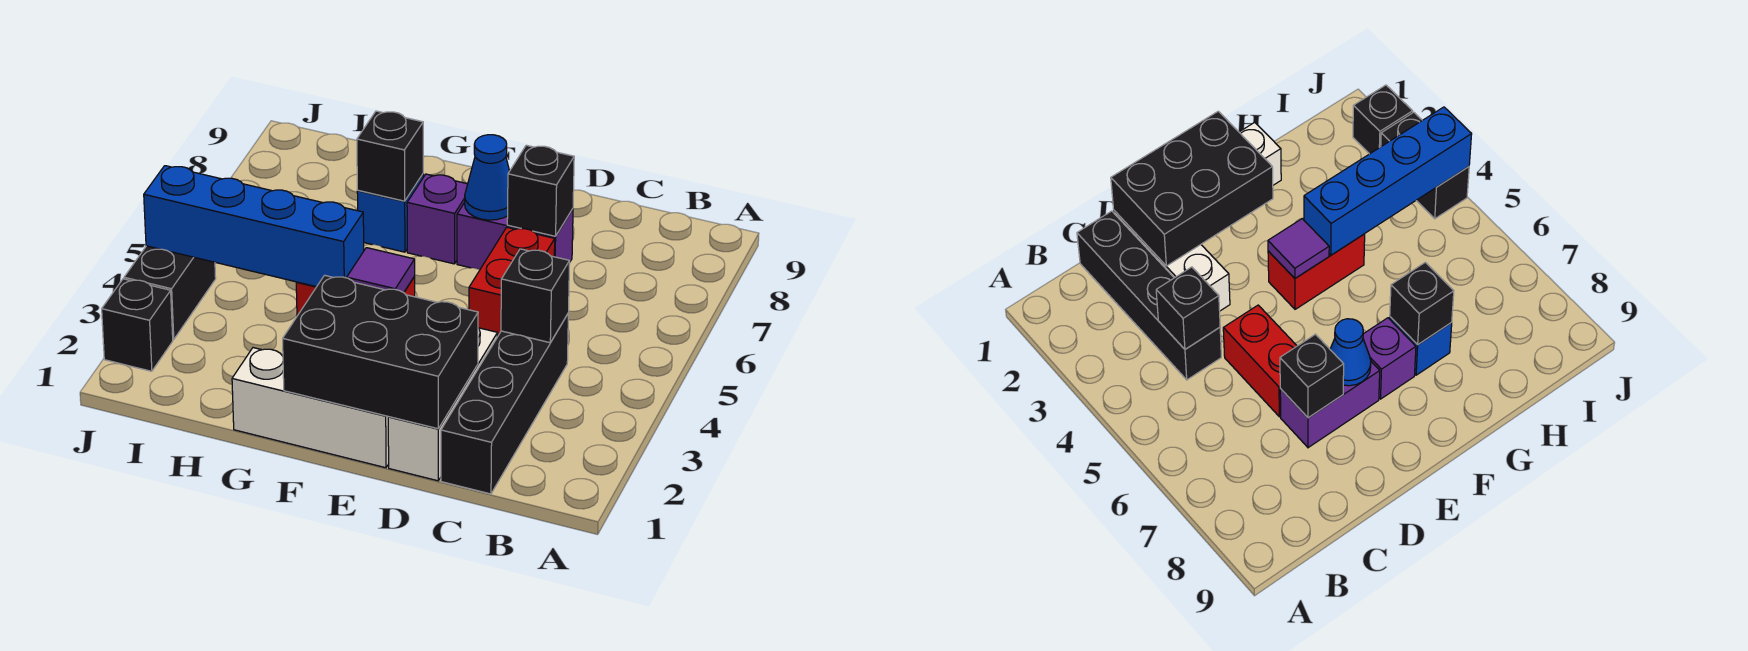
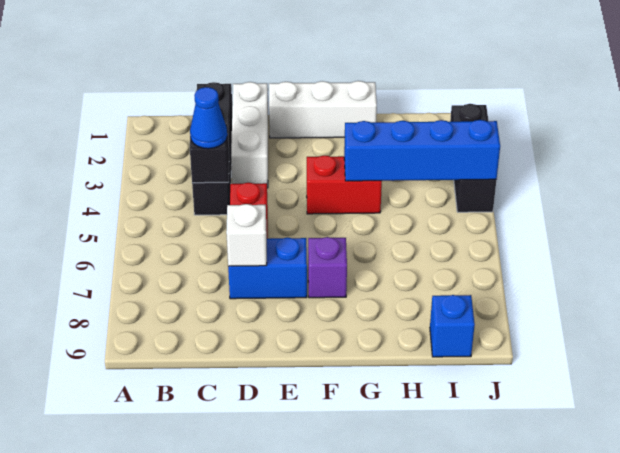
black 2x3 brick [283,275,478,429] -> none
purple 1x2 brick [457,203,573,270] -> blue 1x2 brick [228,238,307,299]
black 1x1 brick [507,145,574,236] -> white 1x1 brick [226,204,267,266]
blue 1x1 cone [465,135,509,220] -> blue 1x1 cone moved to [190,87,227,149]
purple 1x1 tile [347,248,415,293] -> none
blue 1x1 brick [357,174,423,252] -> blue 1x1 brick moved to [430,295,475,357]
black 1x1 brick [357,111,423,201] -> none

